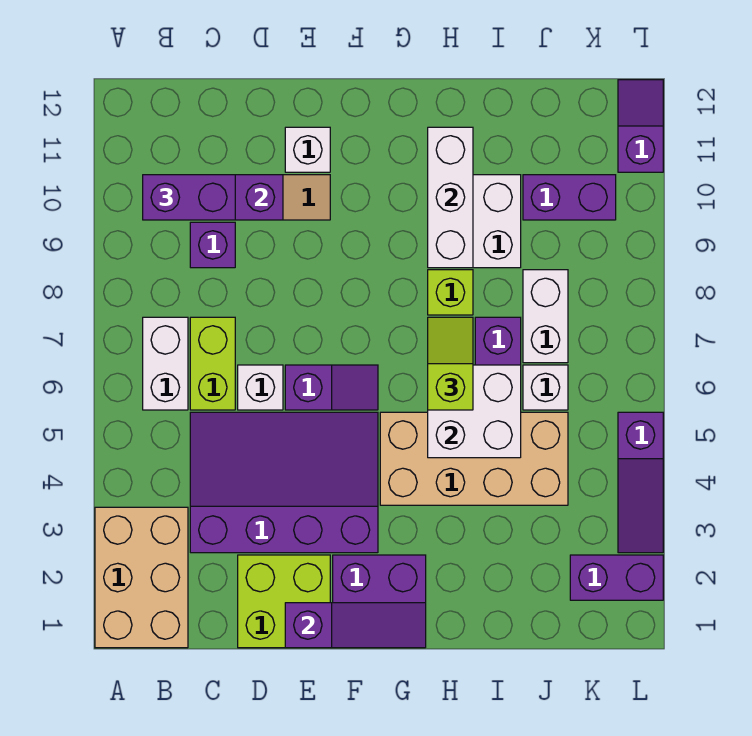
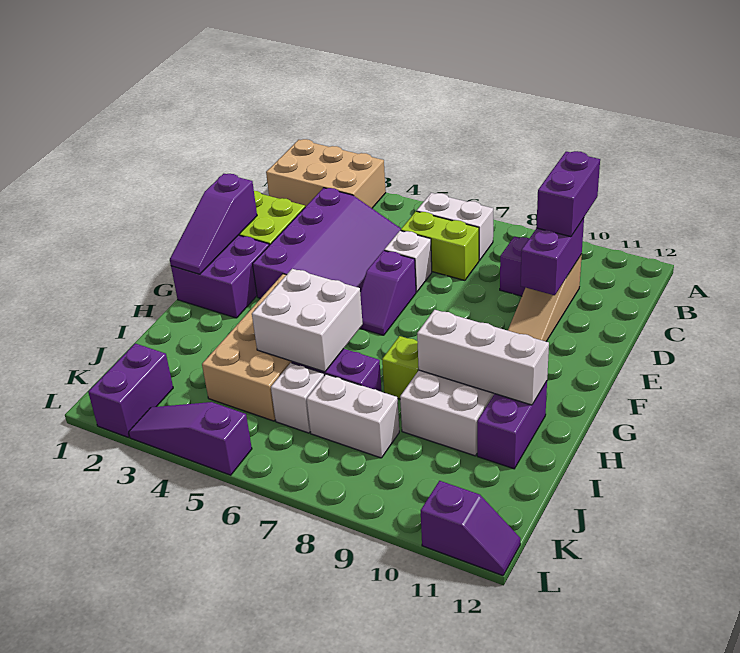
white 1x1 brick [285,127,330,172] -> none
lime 1x2 slope [428,317,473,410] -> none
purple 1x2 brick [523,175,616,220] -> purple 1x2 brick moved to [477,381,547,469]

